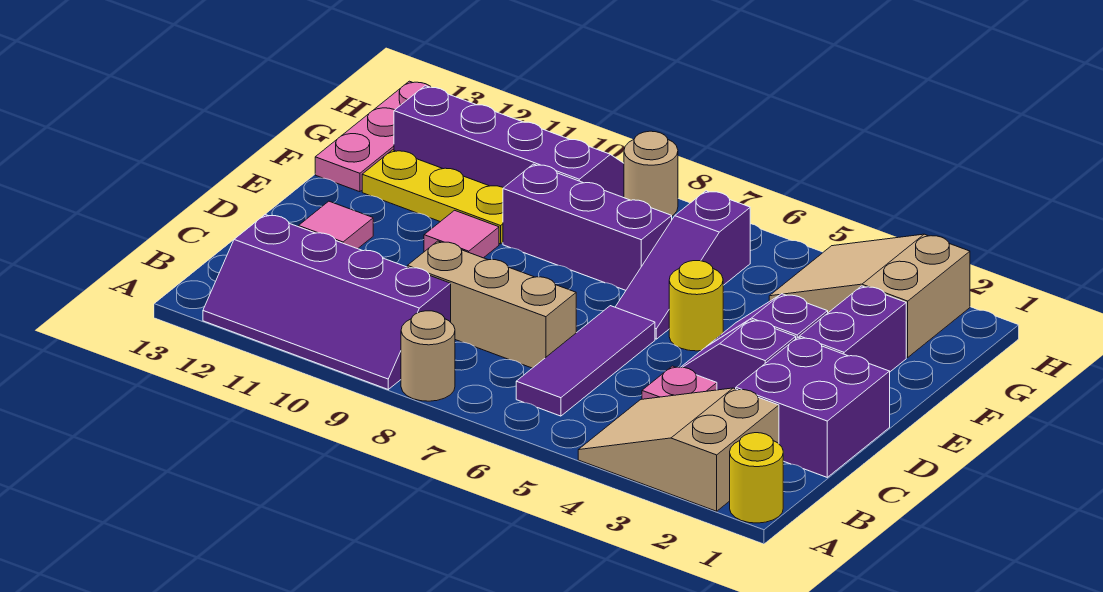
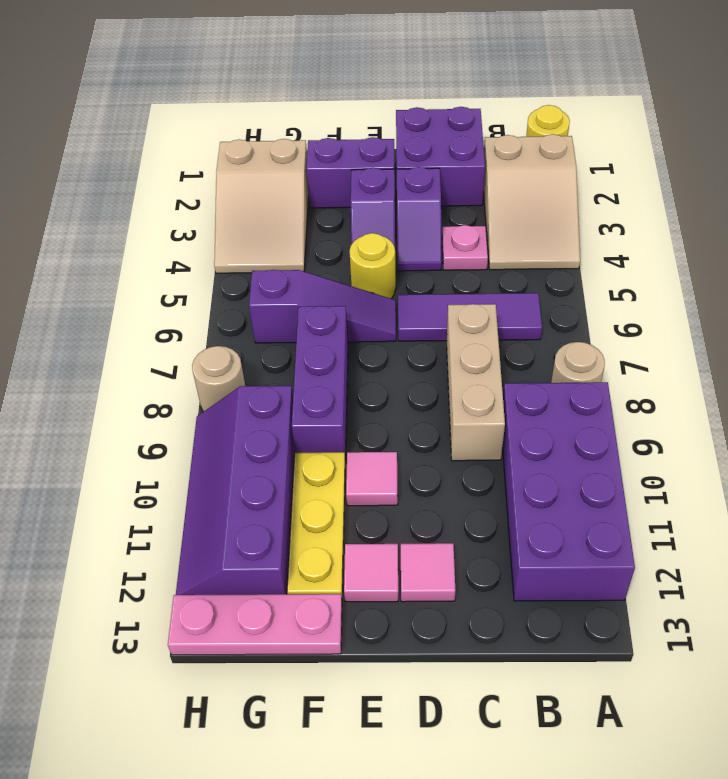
purple 2x4 slope [203,215,451,389] -> purple 2x4 brick [503,382,635,601]
none -> pink 1x1 tile [344,544,398,602]

